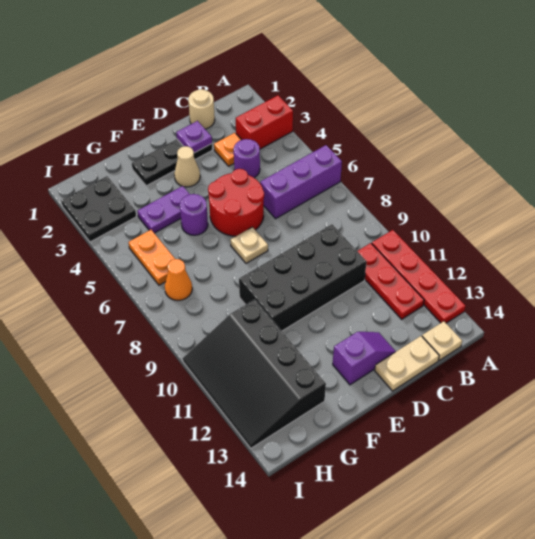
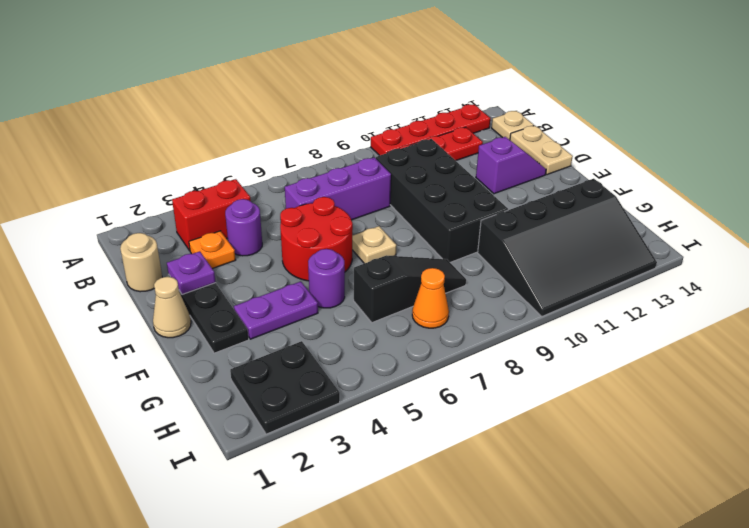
red 1x2 brick [236,95,293,149] -> red 1x2 brick turned to [172,179,251,251]
purple 1x3 brick [260,145,342,219] -> purple 1x3 brick turned to [285,157,391,220]
purple 1x2 slope [333,332,396,385] -> purple 1x2 slope turned to [476,137,546,194]
tan 1x1 cone [174,146,200,187] -> tan 1x1 cone moved to [153,277,191,338]
purple 1x2 plate [137,186,189,233] -> purple 1x2 plate turned to [234,281,318,339]
none -> black 1x3 slope [354,256,466,323]
orange 1x2 plate [129,230,175,285] -> none

